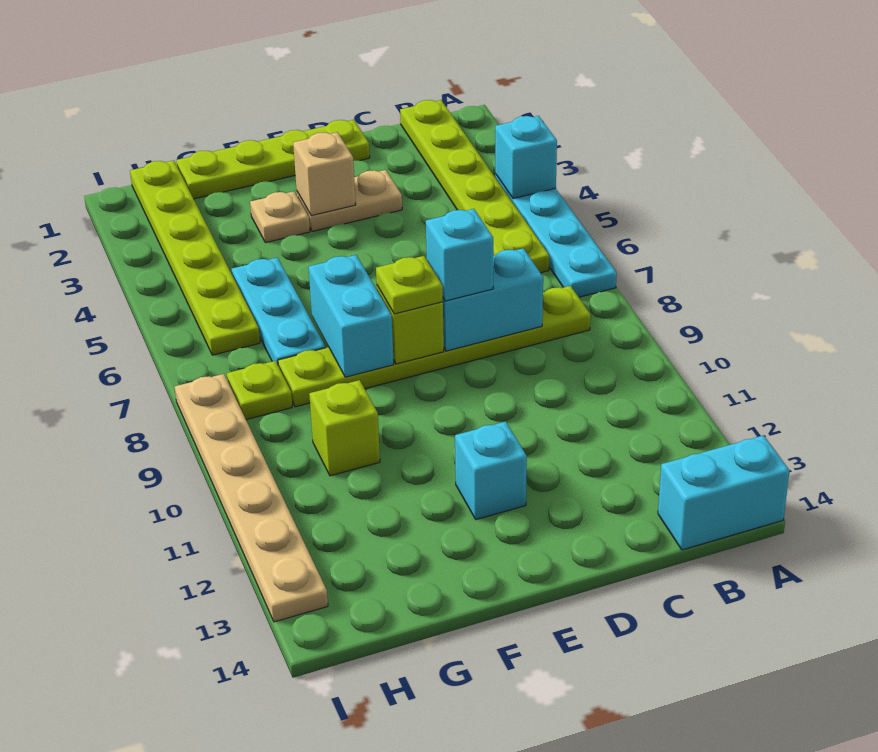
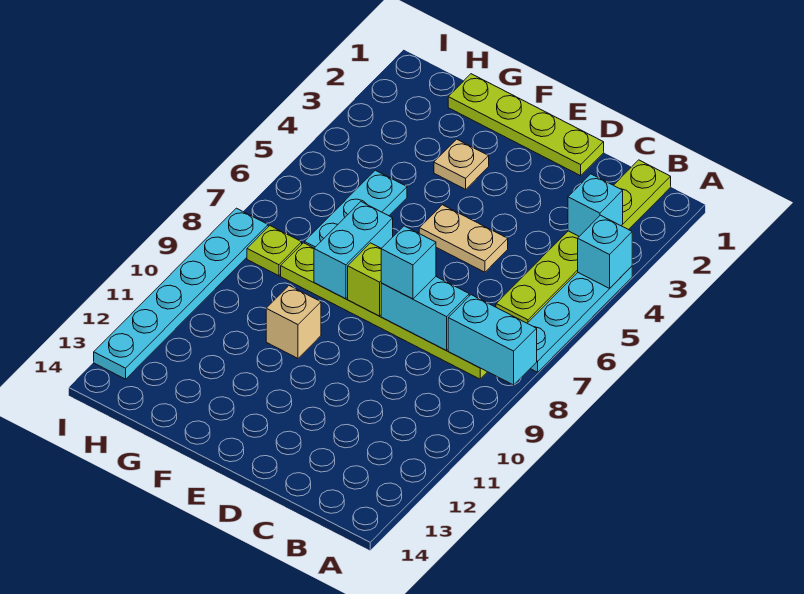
cyan 1x2 brick [658,435,790,550] -> cyan 1x2 brick moved to [448,295,537,385]
tan 1x2 plate [297,170,402,231] -> tan 1x2 plate moved to [419,205,508,272]
tan 1x1 brick [293,132,356,216] -> tan 1x1 brick moved to [266,286,321,358]
lime 1x1 plate [376,256,443,314] -> none
cyan 1x1 brick [455,421,527,520] -> cyan 1x1 brick moved to [568,174,623,236]
lime 1x1 brick [309,380,380,476] -> none
lime 1x6 plate [130,160,260,355] -> none
tan 1x6 plate [175,374,328,622] -> cyan 1x6 plate [94,208,268,379]

